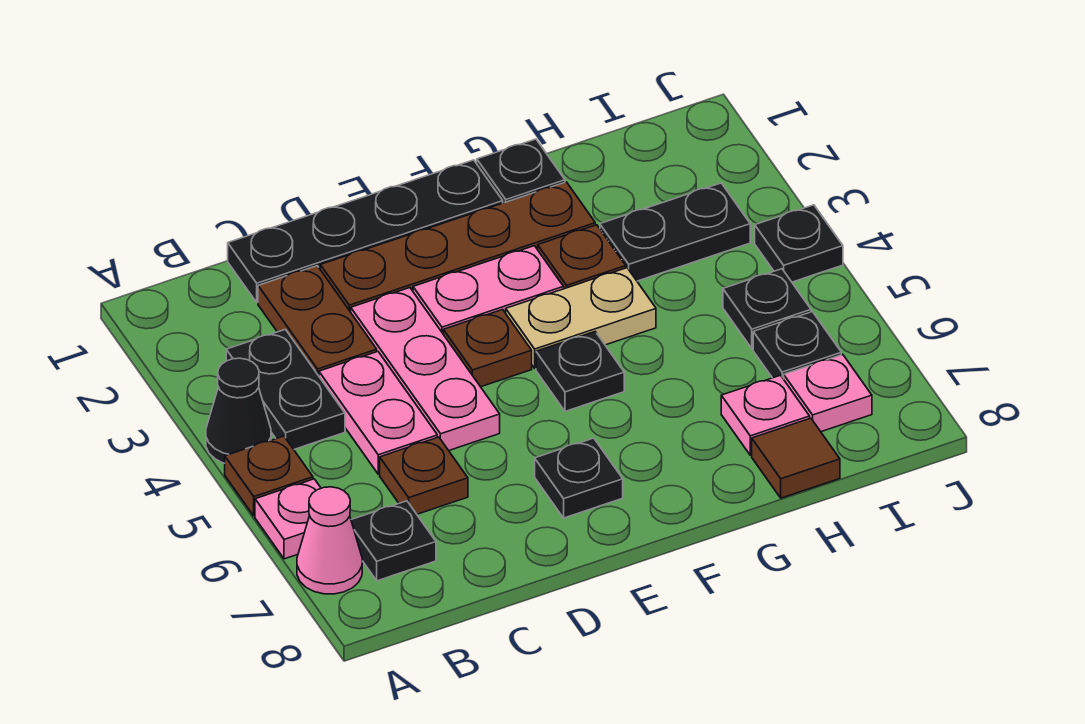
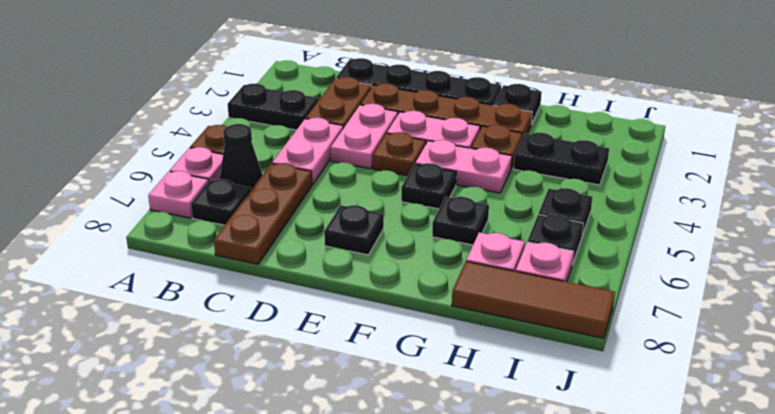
black 1x1 cone [206,358,271,463] -> black 1x1 cone moved to [220,124,262,190]
pink 1x1 cone [297,487,362,594] -> pink 1x1 plate [148,171,209,218]
black 1x2 plate [226,329,345,449] -> black 1x2 plate turned to [228,84,319,130]
brown 1x1 plate [380,437,468,514] -> brown 1x3 plate [214,163,312,264]
pink 1x3 plate [351,288,500,450] -> pink 1x2 plate [331,104,398,169]
tan 1x2 plate [506,268,656,368] -> pink 1x2 plate [415,140,512,193]
brown 1x1 tile [752,418,840,498] -> brown 1x3 tile [452,261,615,338]
black 1x1 plate [755,205,843,282] -> black 1x1 plate moved to [432,197,489,245]

